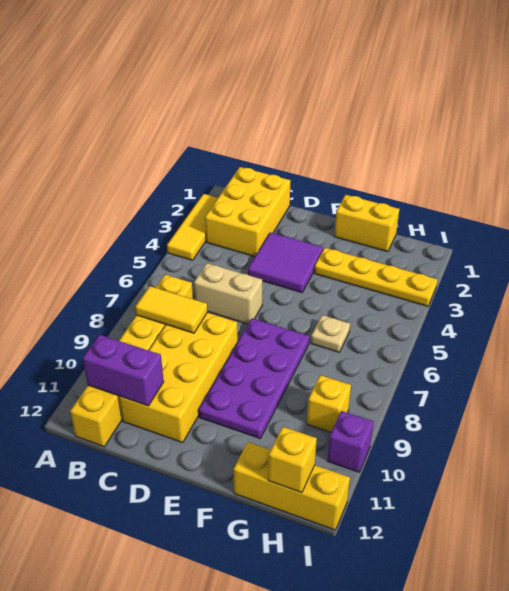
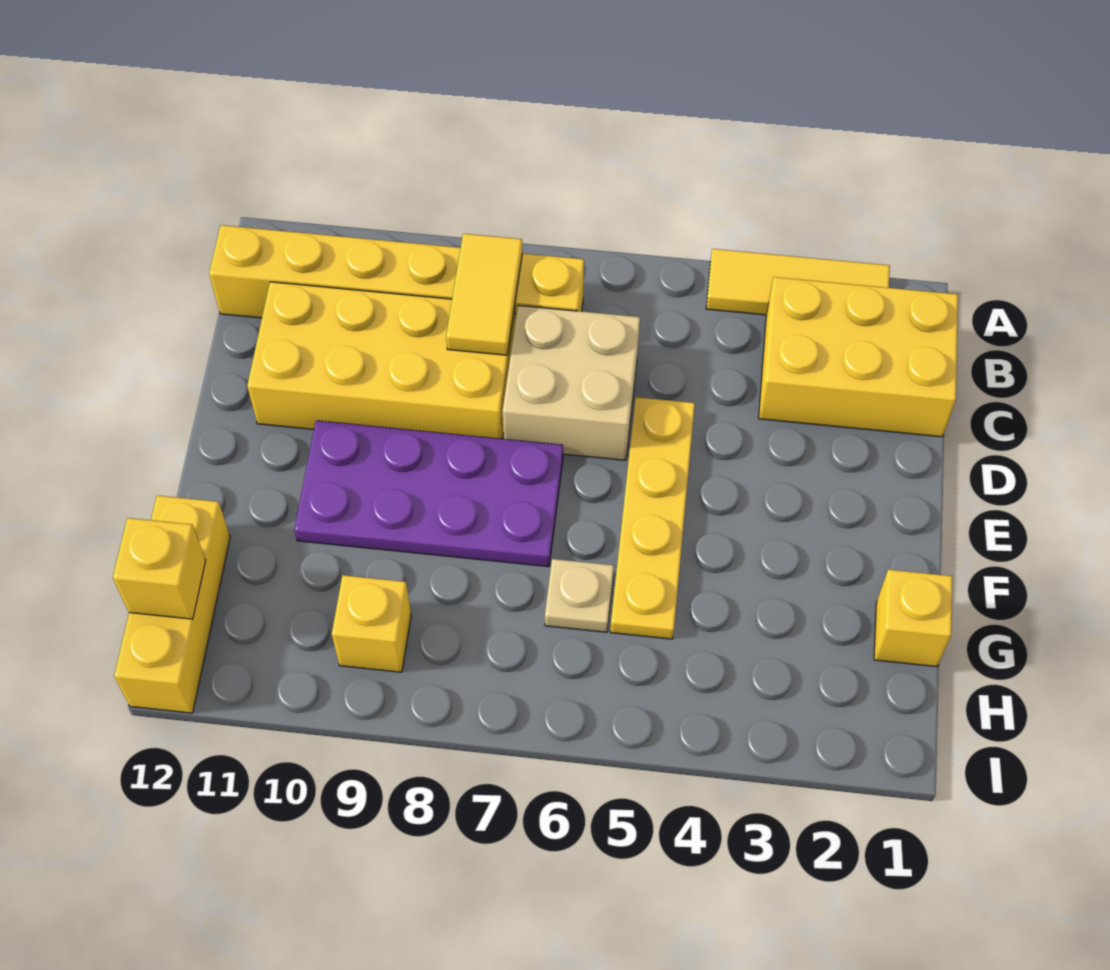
purple 1x2 brick [83,335,164,406] -> none
tan 1x2 brick [194,263,262,324] -> tan 2x2 brick [503,305,640,460]
purple 2x2 tile [248,232,323,293] -> none
yellow 1x2 brick [334,195,399,252] -> yellow 1x1 brick [874,570,953,667]
yellow 1x4 plate [314,248,438,306] -> yellow 1x4 plate moved to [610,397,695,639]
purple 1x1 brick [328,411,373,472] -> none

